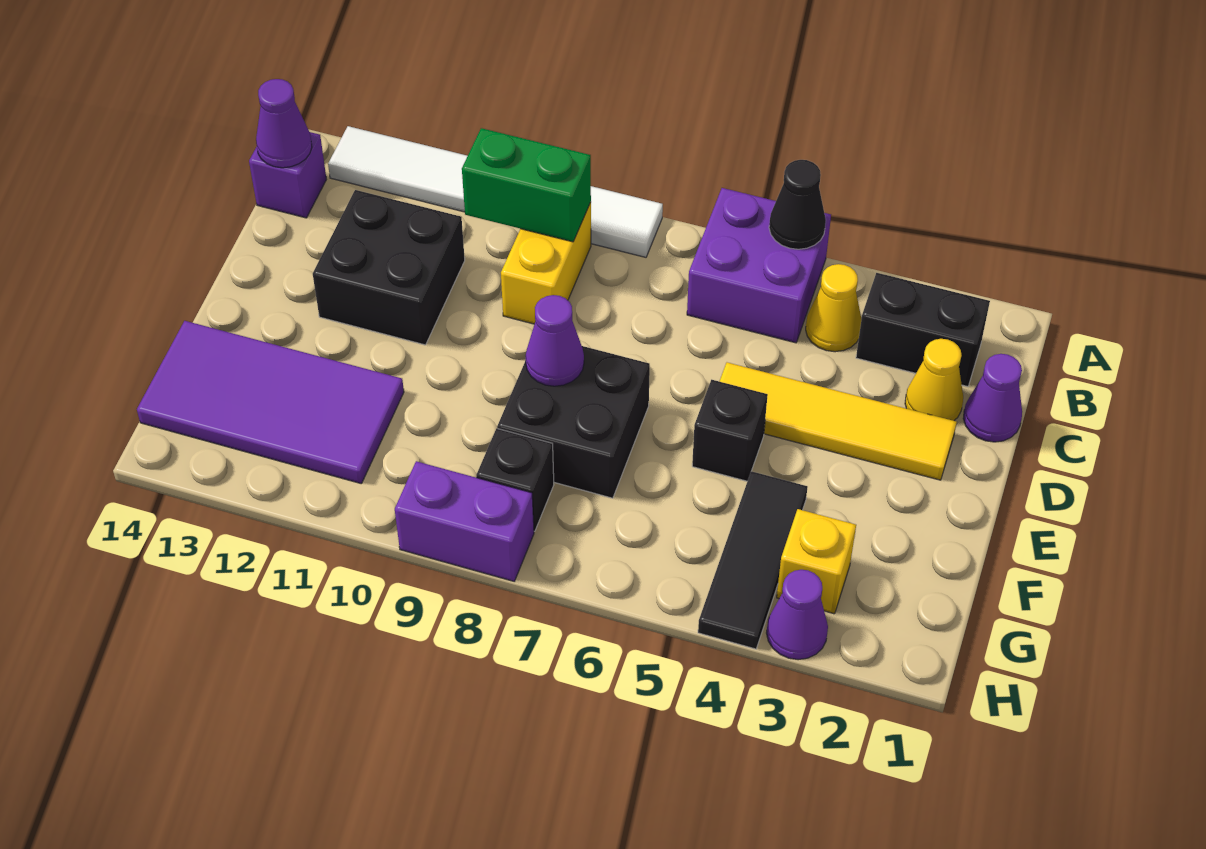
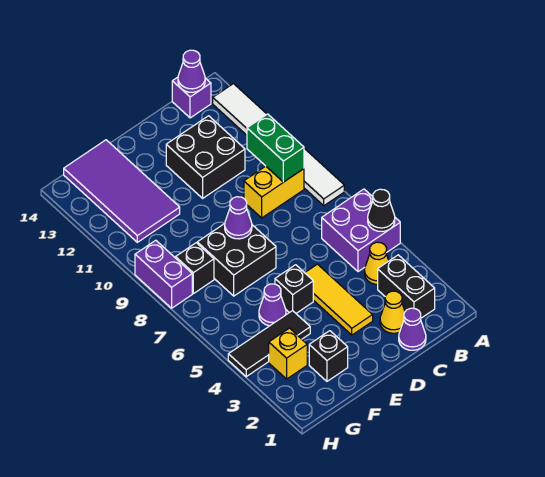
yellow 1x4 tile [720,362,957,480] -> yellow 1x3 tile [305,264,373,335]
none -> black 1x1 brick [309,331,348,381]
purple 1x1 cone [767,570,828,660] -> purple 1x1 cone moved to [259,284,286,326]

